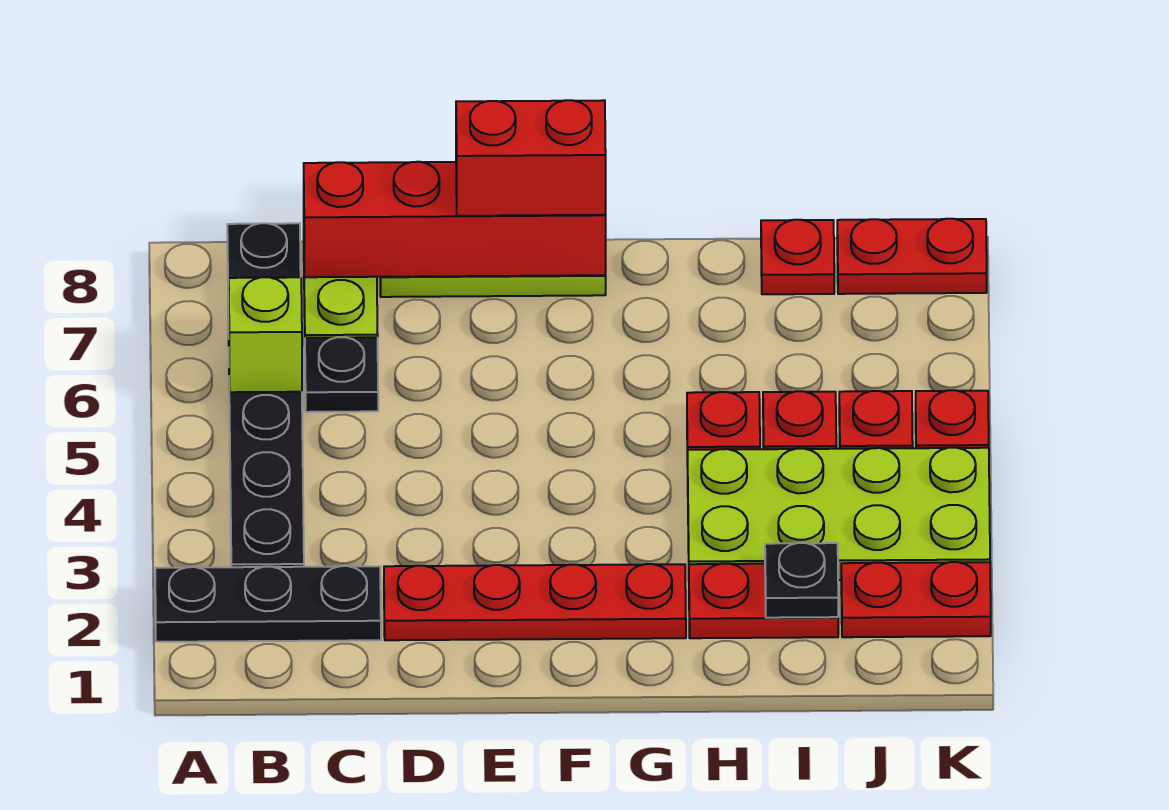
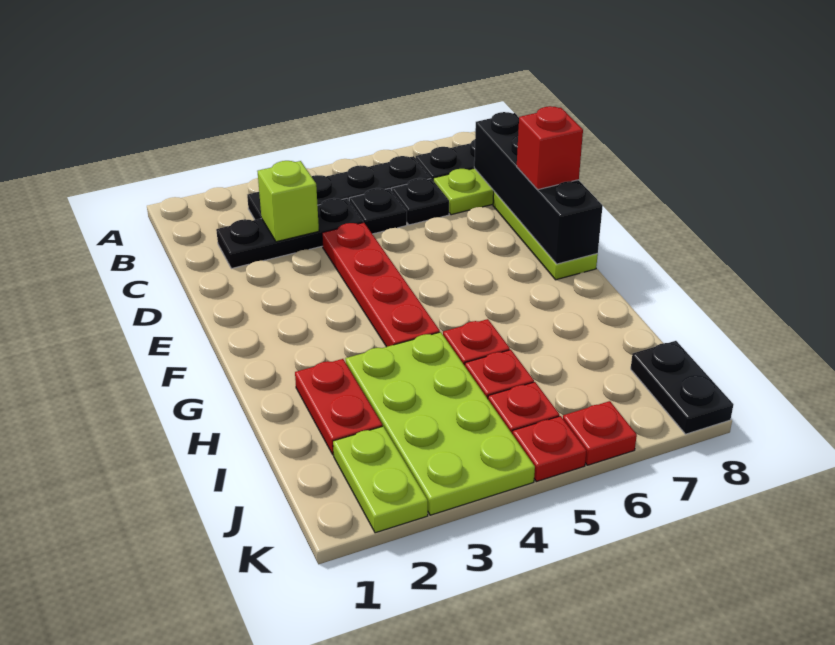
black 1x3 plate [155,566,381,642] -> black 1x3 plate turned to [216,198,363,269]
lime 1x1 brick [228,277,302,392] -> lime 1x1 brick moved to [257,161,319,242]
red 1x4 brick [304,162,606,277] -> black 1x4 brick [474,112,603,264]
red 1x4 plate [384,564,686,640] -> red 1x4 plate moved to [322,222,440,347]
red 1x2 brick [456,100,606,216] -> red 1x1 brick [517,106,583,190]
black 1x1 plate [765,543,838,618] -> black 1x1 plate moved to [349,188,407,234]
red 1x1 plate [761,220,834,294] -> red 1x1 plate moved to [563,401,637,465]
red 1x2 plate [841,562,991,637] -> lime 1x2 plate [333,426,428,533]
red 1x2 plate [837,219,987,294] -> black 1x2 plate [631,341,733,434]

